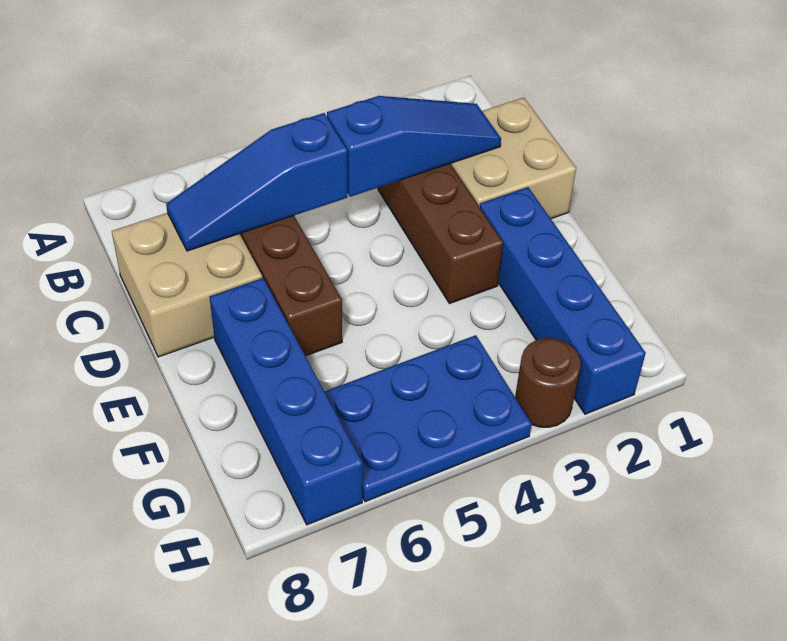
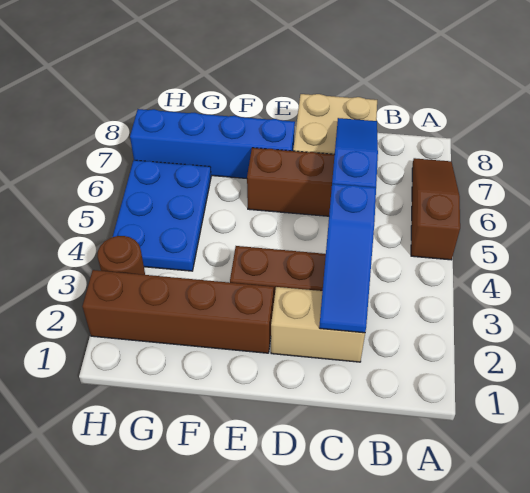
none -> brown 1x3 slope [411,158,460,260]
tan 2x2 brick [450,98,576,219] -> tan 1x2 brick [271,287,365,362]
blue 1x4 brick [480,187,646,414] -> brown 1x4 brick [82,270,274,353]

